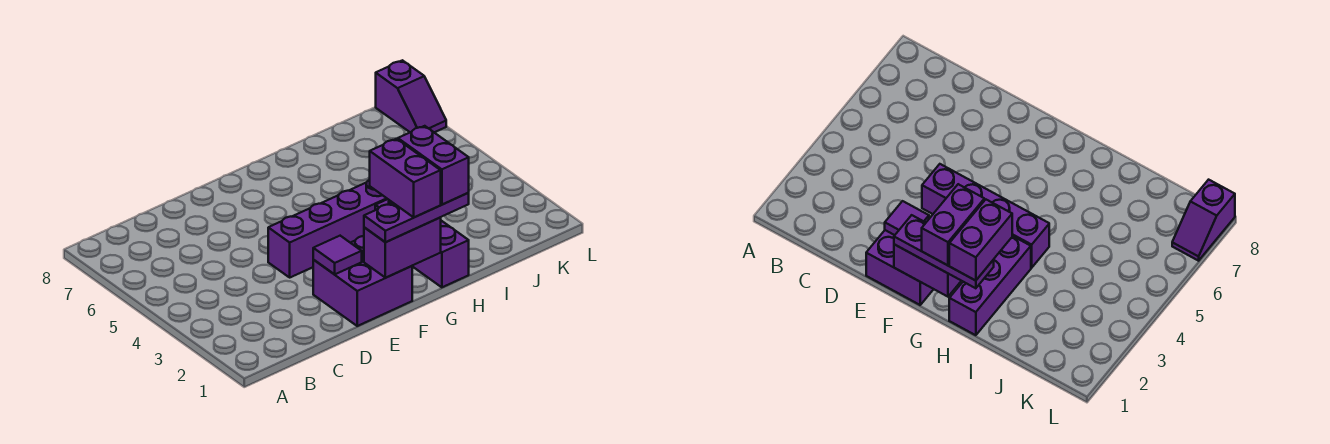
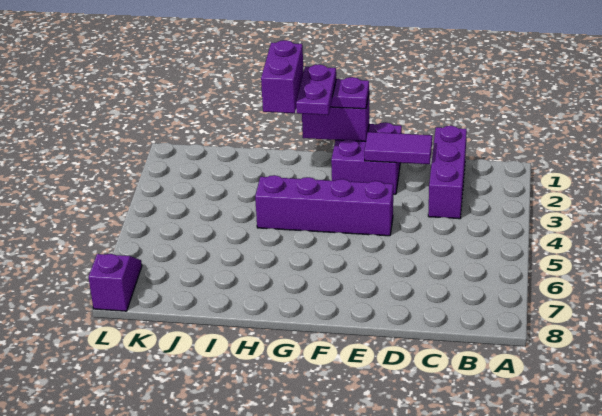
purple 1x1 tile [313,236,362,274] -> purple 1x2 tile [364,132,432,164]
purple 1x2 brick [370,139,441,217] -> purple 1x2 plate [296,64,336,115]
purple 1x3 brick [375,199,469,287] -> purple 1x3 brick moved to [428,126,467,219]

